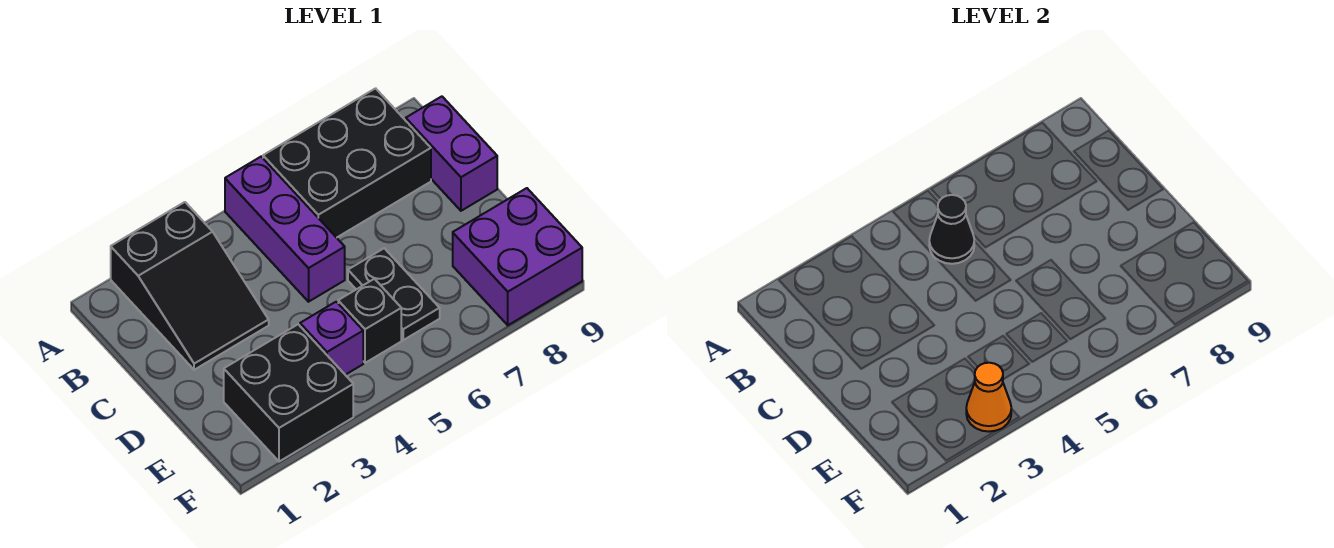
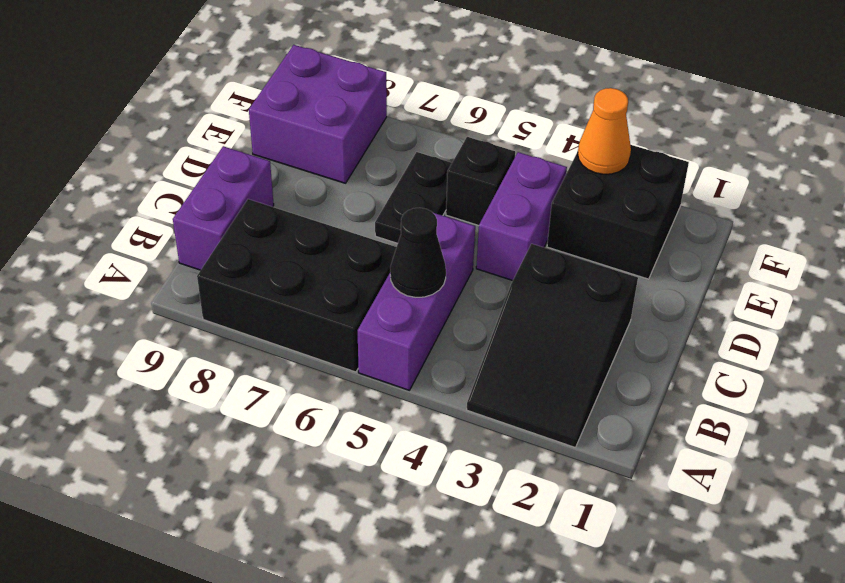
black 2x3 slope [111,202,269,370] -> black 2x3 slope turned to [467,244,638,447]
purple 1x1 brick [300,302,363,375] -> purple 1x2 brick [476,152,567,281]

